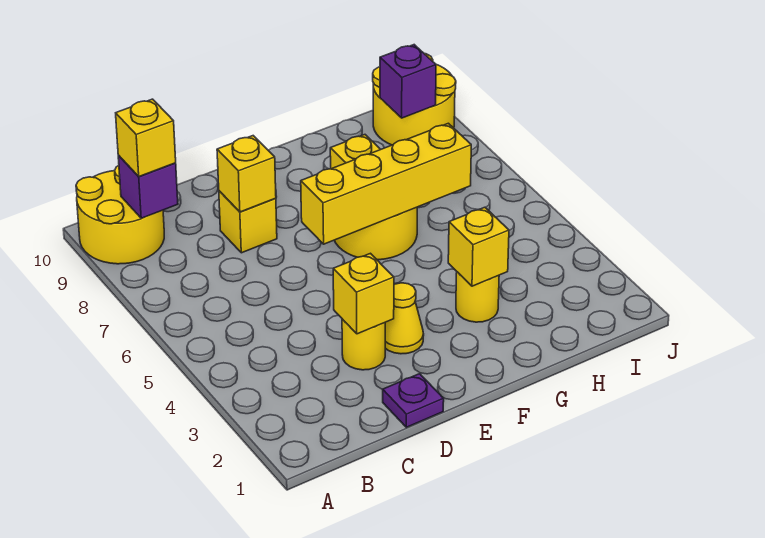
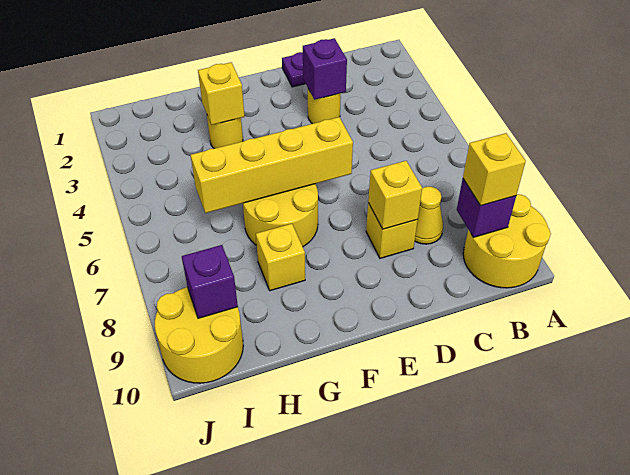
yellow 1x1 brick [333,253,394,334] -> purple 1x1 brick [303,38,347,100]
yellow 1x1 cone [385,283,424,354] -> yellow 1x1 cone moved to [415,187,443,244]

